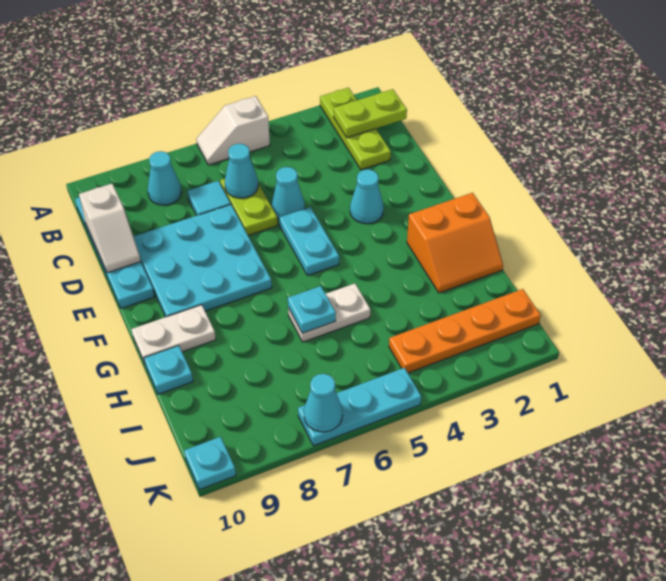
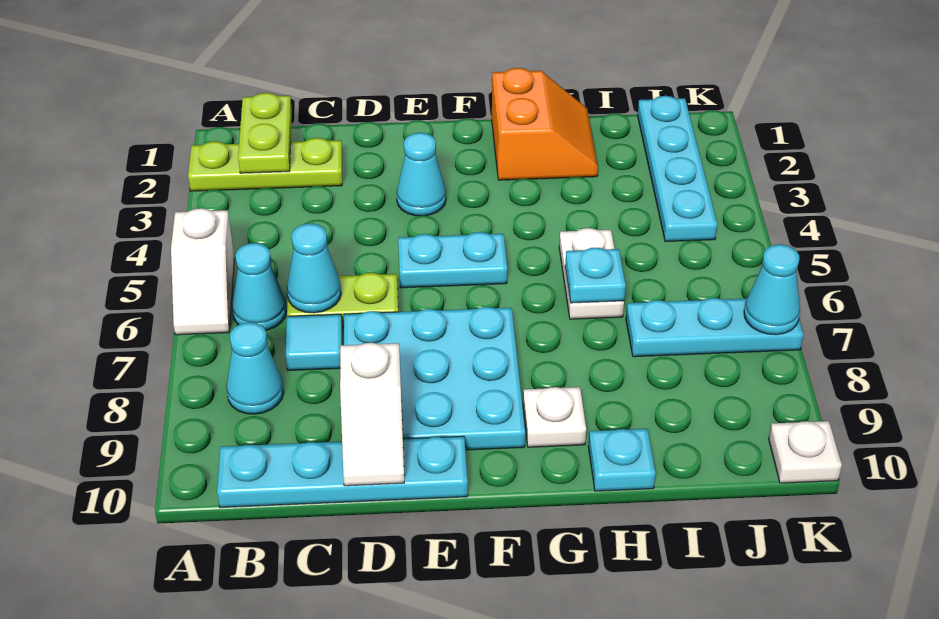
white 1x2 slope [79,184,141,273] -> white 1x2 slope turned to [340,343,404,486]
cyan 1x1 cone [271,167,305,219] -> cyan 1x1 cone moved to [232,243,287,330]
white 1x2 plate [132,305,216,363] -> white 1x1 plate [523,387,586,447]
orange 1x4 plate [389,289,541,373] -> cyan 1x4 plate [638,96,717,242]
cyan 1x3 plate [298,368,421,446] -> cyan 1x3 plate turned to [626,298,803,357]
cyan 1x1 plate [184,437,236,490] -> white 1x1 plate [769,421,842,483]

